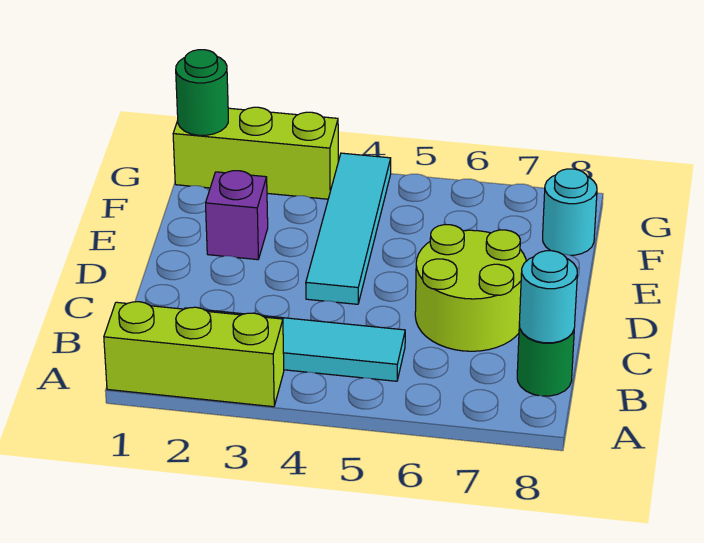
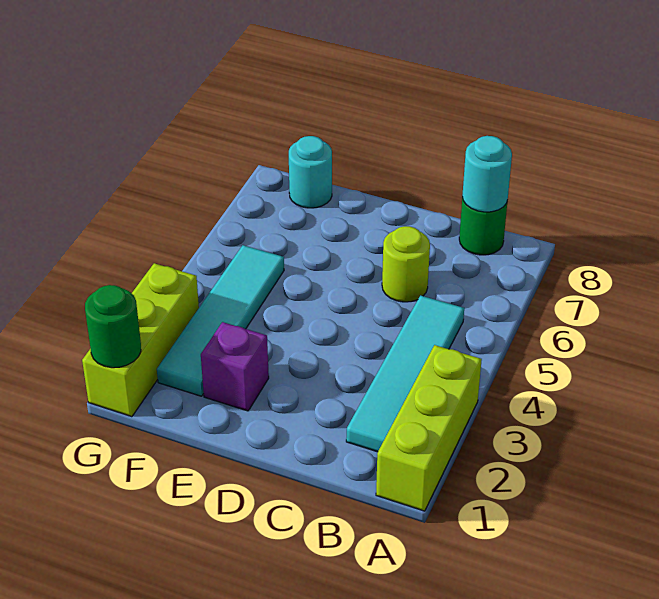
lime 2x2 round brick [415,225,526,351] -> lime 1x1 round brick [382,226,430,302]
cyan 1x4 tile [306,153,391,304] -> cyan 1x4 tile turned to [157,245,284,396]

